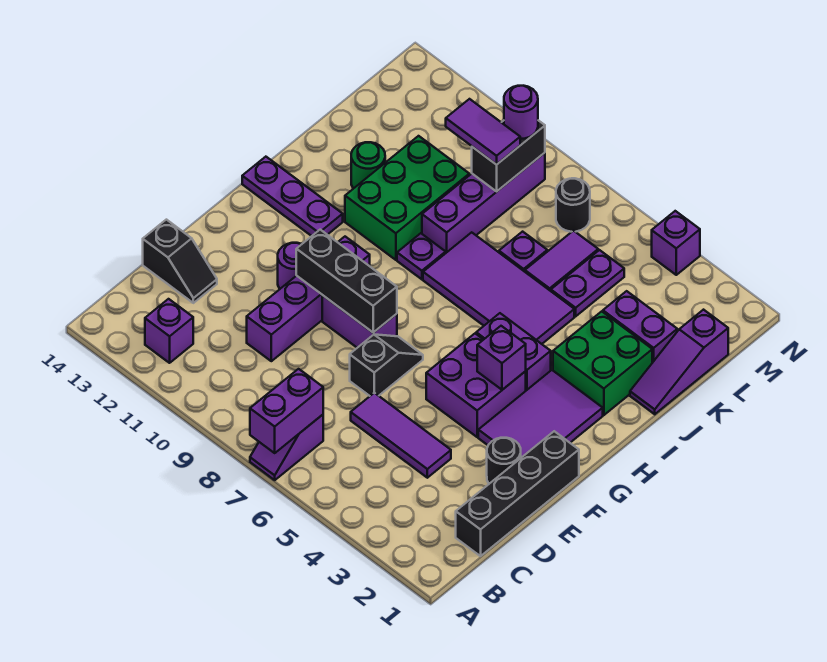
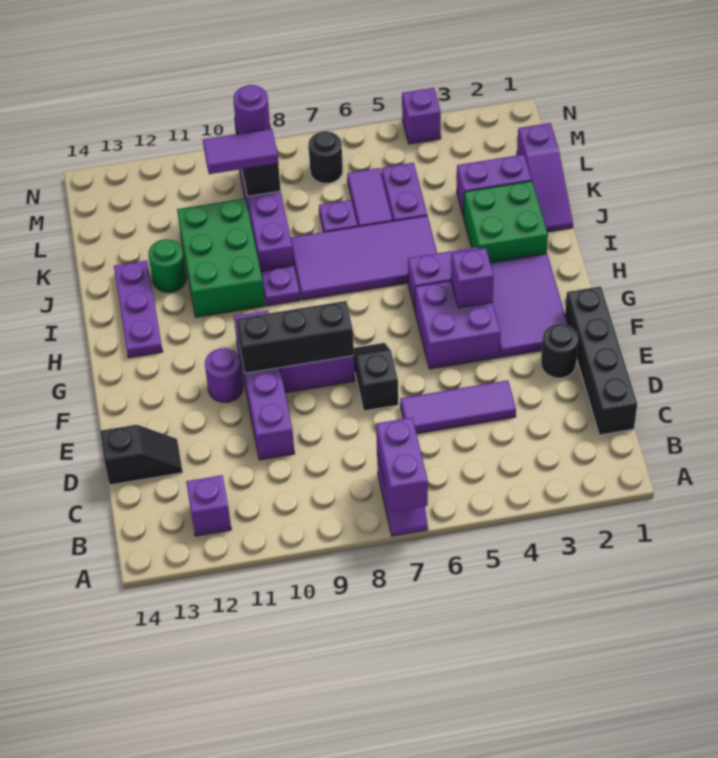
purple 1x3 plate [242,157,343,236] -> purple 1x3 plate turned to [114,260,163,358]

